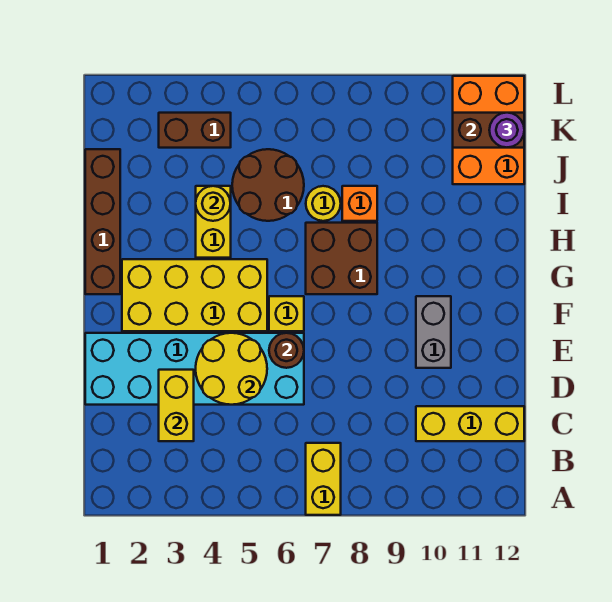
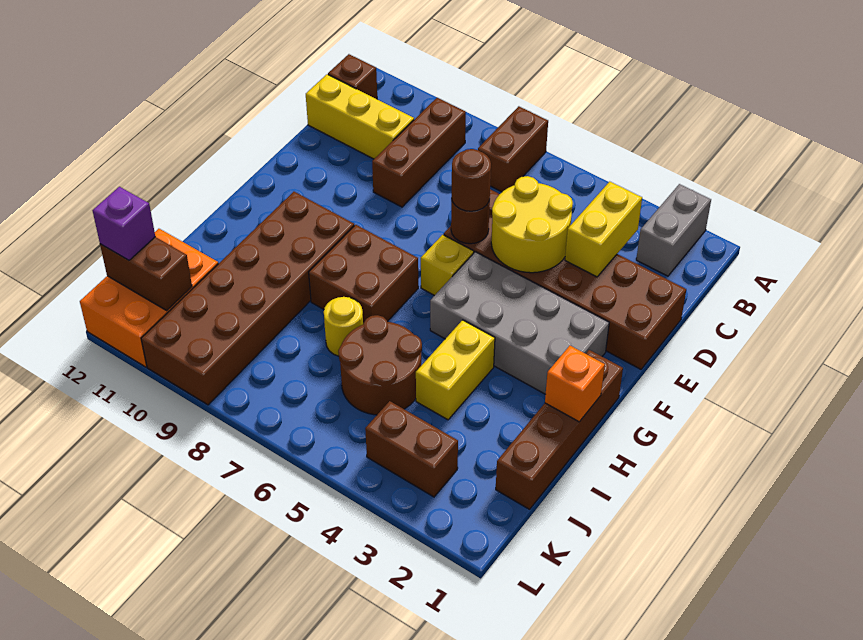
yellow 1x2 brick [306,443,341,515] -> brown 1x2 brick [478,106,548,192]
none -> brown 1x3 brick [372,98,466,207]
none -> brown 1x1 brick [328,54,377,99]
cyan 2x6 brick [85,333,304,405] -> brown 2x6 brick [444,189,686,369]
none -> brown 1x1 round brick [452,149,491,211]
grey 1x2 brick [416,296,451,368] -> grey 1x2 brick moved to [636,184,711,276]
yellow 2x4 brick [122,259,267,331] -> grey 2x4 brick [430,252,609,394]
none -> brown 2x6 brick [141,192,354,405]
yellow 1x1 round brick [196,186,231,221] -> none
orange 1x1 brick [342,186,377,221] -> orange 1x1 brick moved to [545,346,605,422]
purple 1x1 round brick [489,113,524,148] -> purple 1x1 brick [93,187,155,260]

